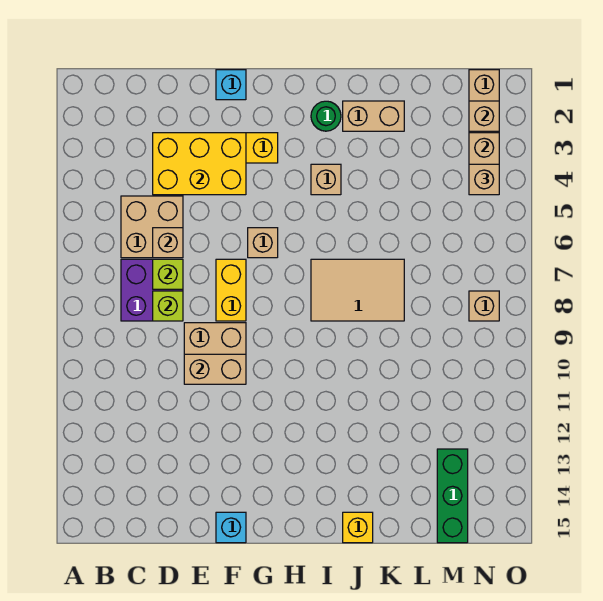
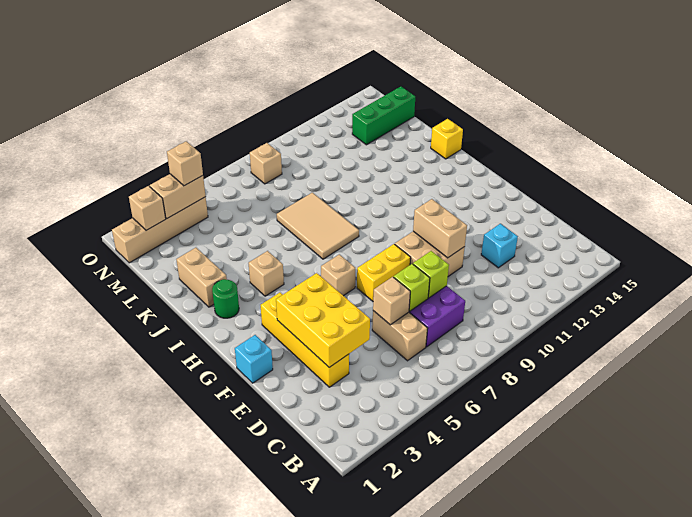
tan 2x2 brick [121,196,183,258] -> tan 1x2 brick [372,311,428,361]
cyan 1x1 brick [216,512,246,543] -> cyan 1x1 brick moved to [481,224,518,268]

